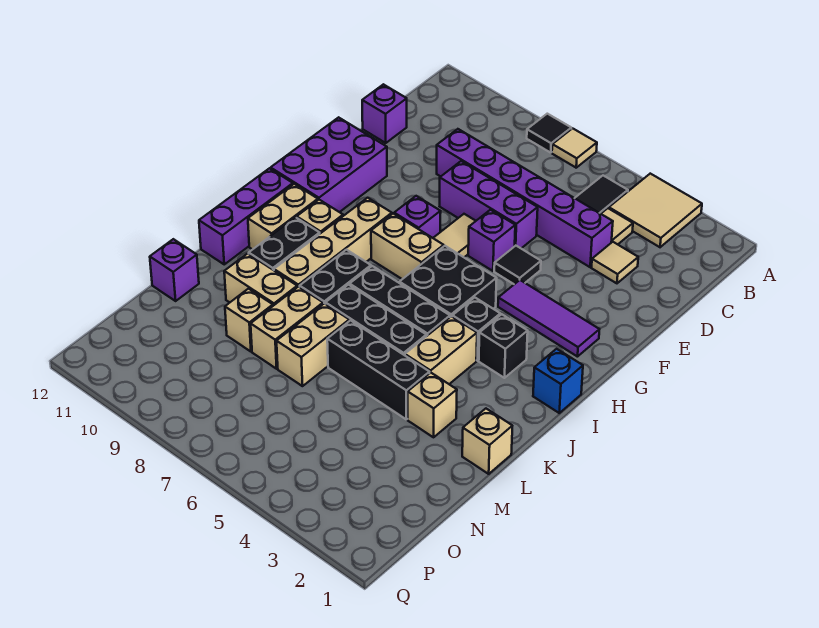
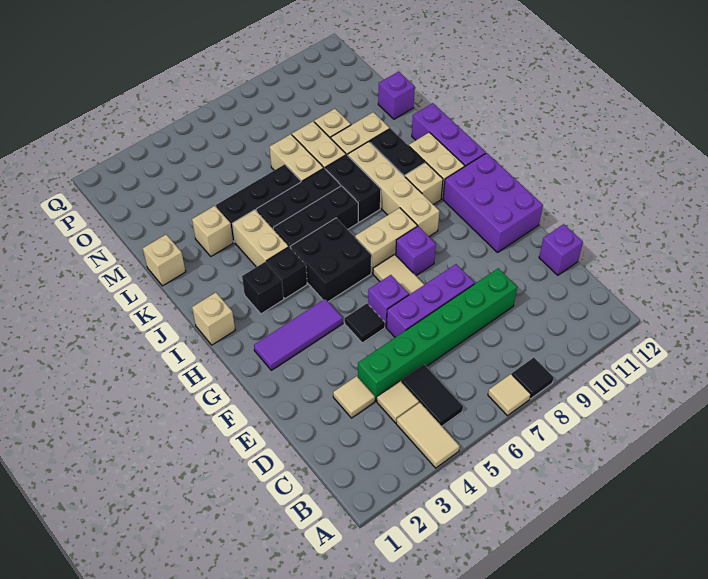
tan 2x2 tile [609,174,702,247] -> tan 1x2 tile [396,403,460,468]
purple 1x6 brick [437,129,613,267] -> green 1x6 brick [358,268,517,401]
blue 1x1 brick [533,349,583,413] -> tan 1x1 brick [192,292,235,345]

